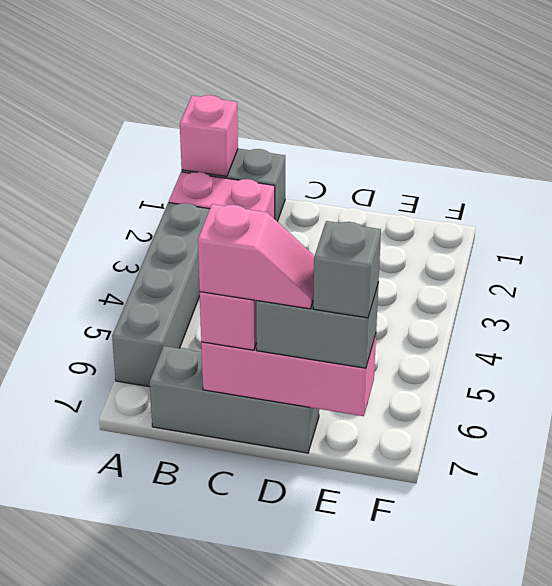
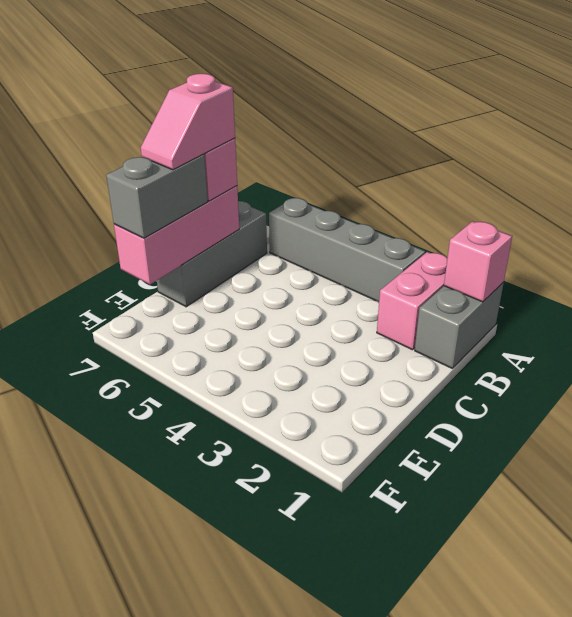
grey 1x1 brick [313,221,381,318] -> none

